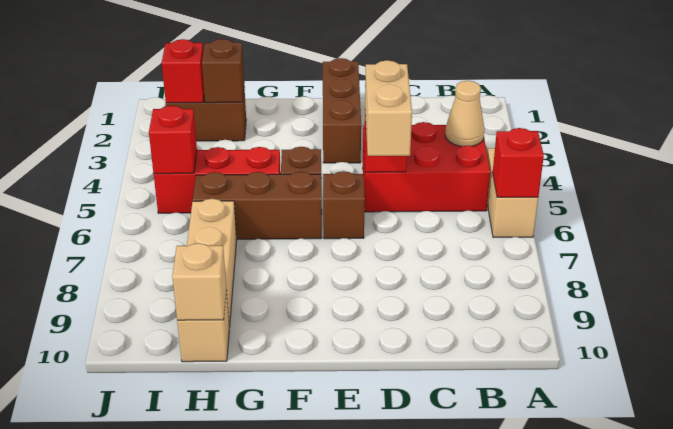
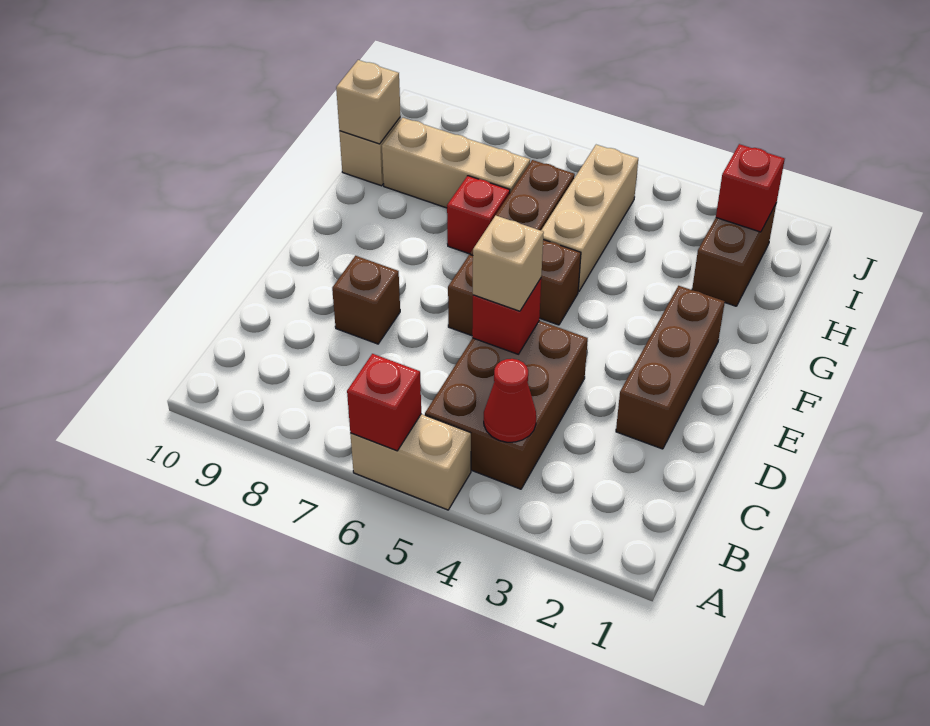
red 2x3 brick [363,122,490,212] -> brown 2x3 brick [425,321,588,489]
tan 1x1 cone [445,81,484,146] -> red 1x1 cone [484,359,536,442]
tan 1x2 brick [365,60,412,156] -> tan 1x1 brick [473,215,544,311]
brown 1x3 brick [323,58,361,163] -> brown 1x3 brick turned to [616,286,725,449]
red 1x3 brick [154,147,281,213] -> tan 1x3 brick [541,145,638,292]
brown 1x1 brick [202,39,244,103] -> brown 1x1 brick moved to [332,256,400,344]
red 1x1 brick [149,106,197,174] -> red 1x1 brick moved to [447,176,510,254]

